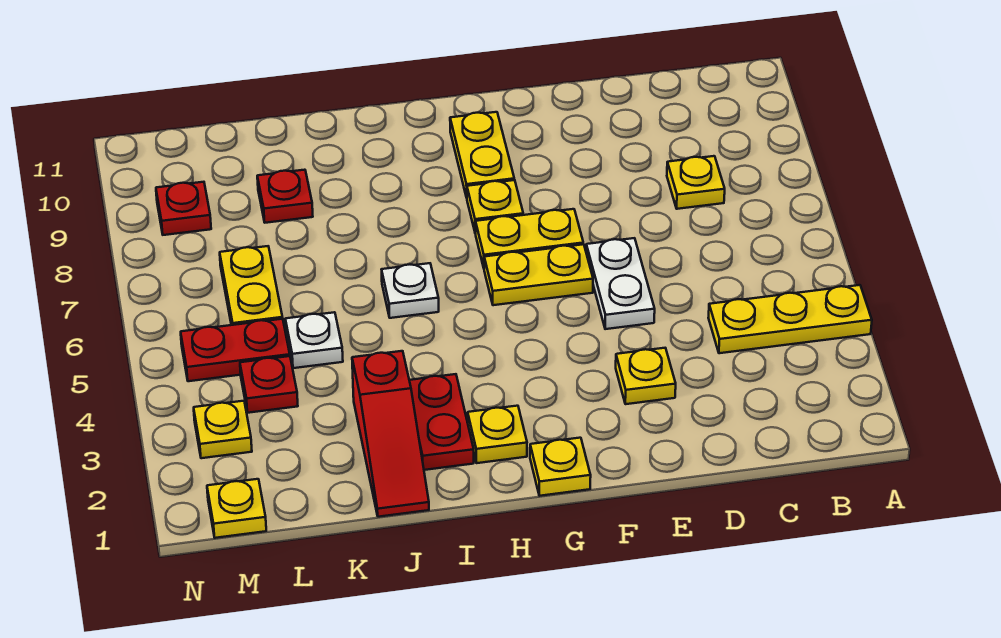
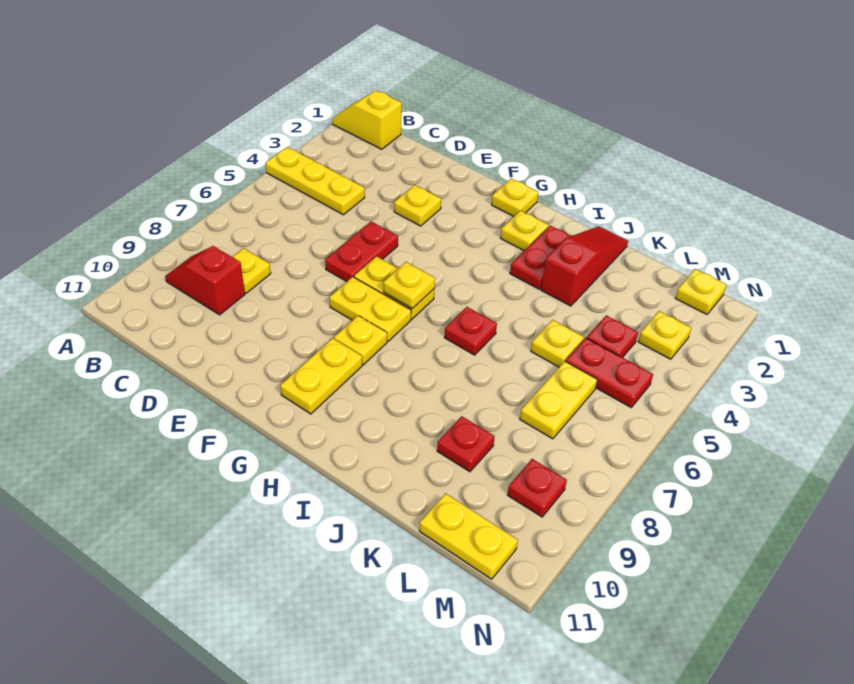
none -> yellow 1x2 slope [332,90,402,149]
none -> red 1x2 slope [165,246,245,315]
white 1x2 plate [586,238,655,329] -> red 1x2 plate [325,221,398,282]
none -> yellow 1x1 plate [384,262,435,309]
white 1x1 plate [381,263,439,318] -> red 1x1 plate [444,307,497,355]
white 1x1 plate [285,312,343,368] -> yellow 1x1 plate [531,320,584,367]
none -> yellow 1x2 plate [419,493,518,579]

